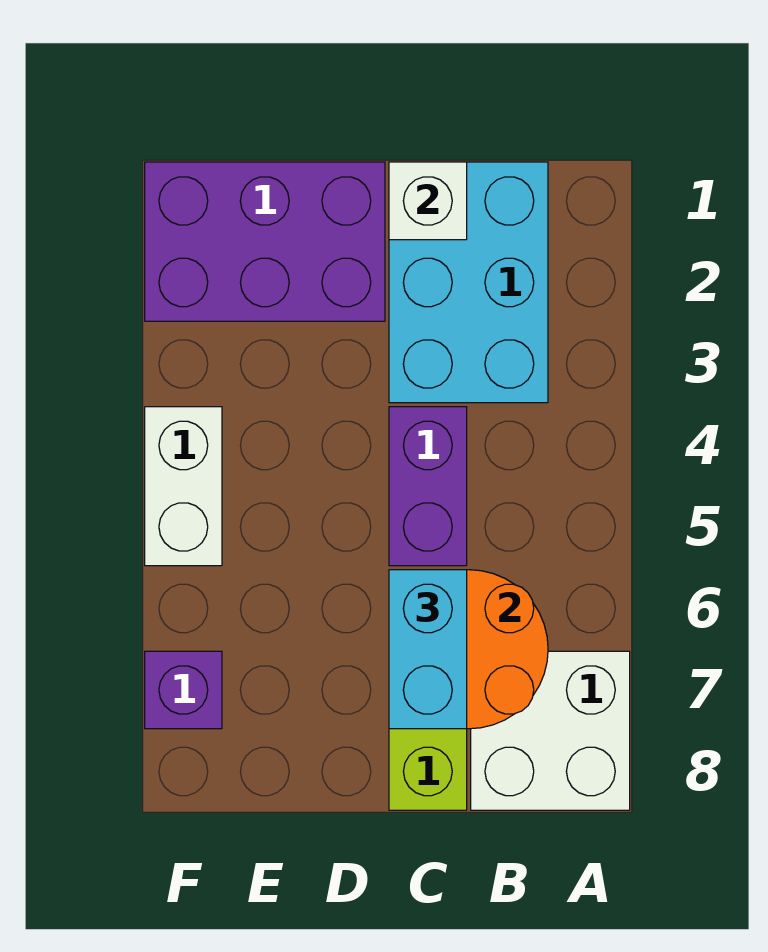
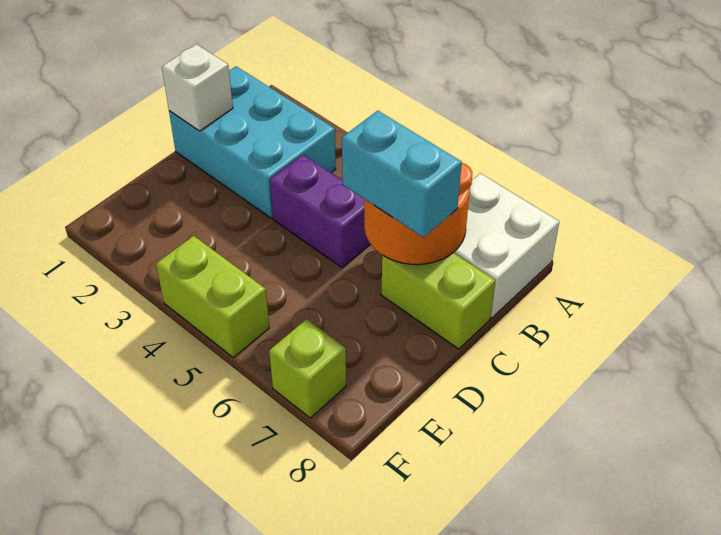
purple 2x3 brick [145,162,385,321] -> none
white 1x2 brick [145,407,222,566] -> lime 1x2 brick [156,236,269,358]
purple 1x1 brick [145,651,222,729] -> lime 1x1 brick [269,319,346,418]

